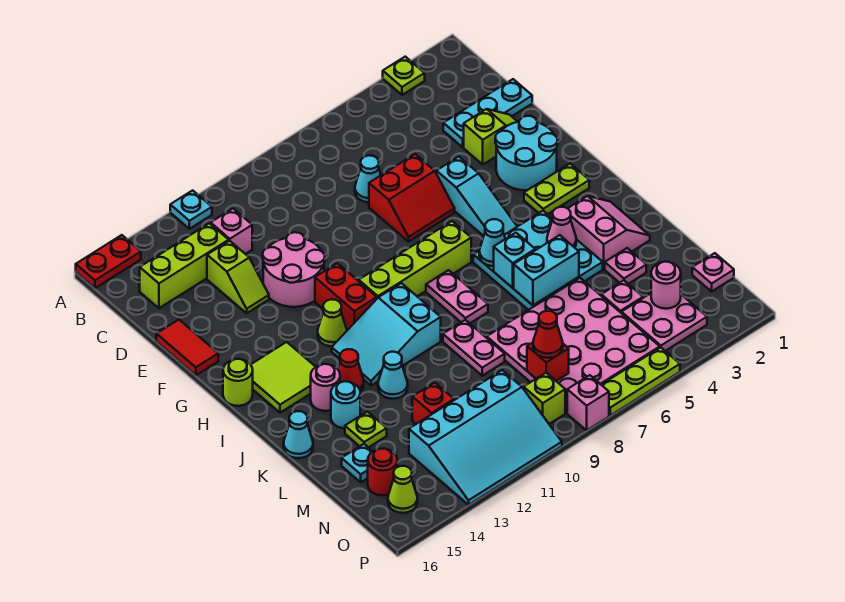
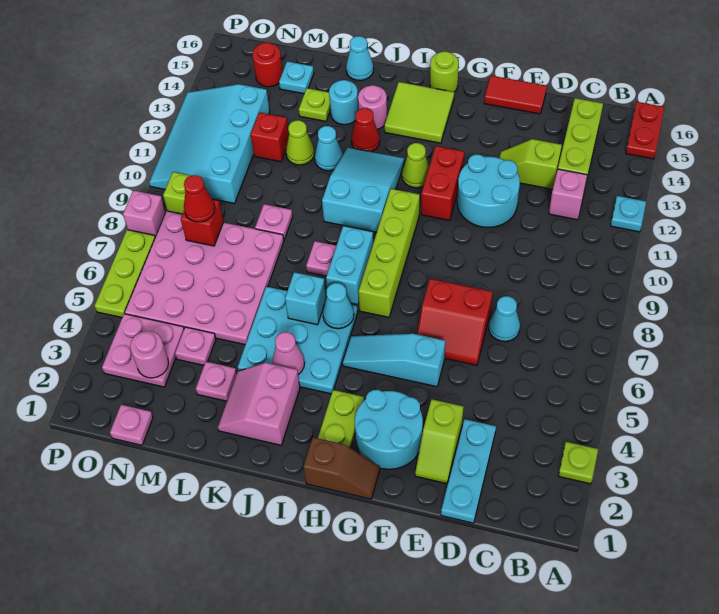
red 2x2 slope [369,154,455,242] -> red 2x2 slope turned to [417,279,493,365]
pink 2x2 round brick [263,232,325,307] -> cyan 2x2 round brick [457,155,520,227]
none -> brown 1x2 slope [303,437,380,499]
red 1x2 brick [315,263,377,330] -> red 1x2 brick turned to [421,146,464,221]
pink 2x2 slope [568,196,650,269] -> pink 2x2 slope turned to [218,363,300,445]
cyan 1x2 brick [514,235,579,305] -> cyan 1x2 brick moved to [326,226,373,304]
pink 1x2 plate [443,320,505,376] -> pink 1x1 plate [255,204,293,240]
lime 1x1 cone [388,466,417,513] -> lime 1x1 cone moved to [286,120,315,165]

